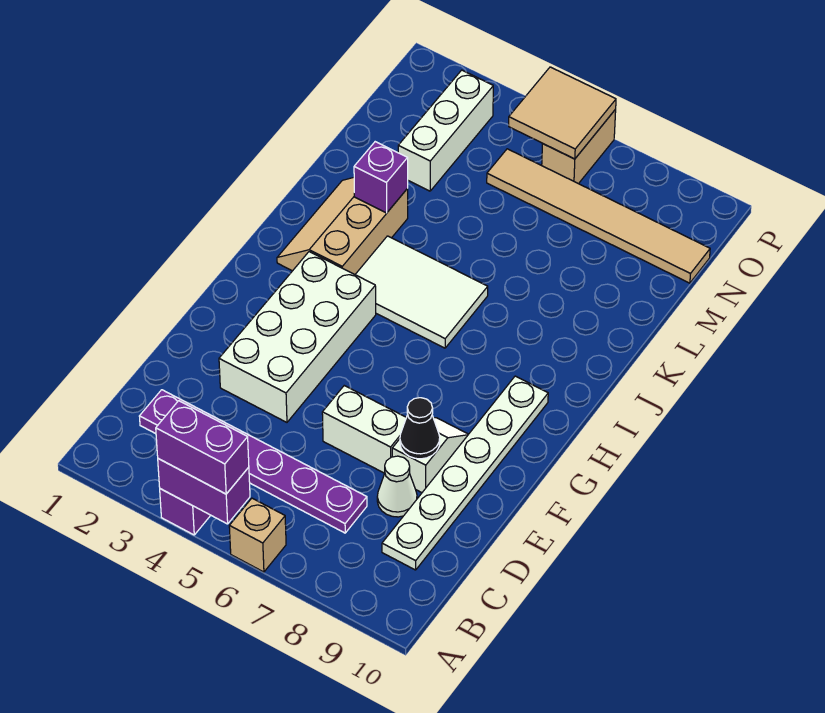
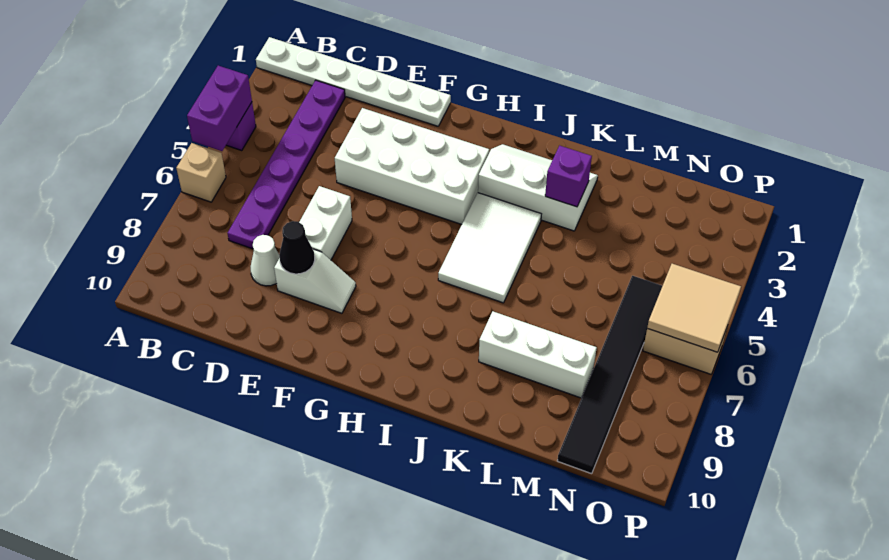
purple 1x2 brick [156,401,249,494] -> none
white 1x6 plate [382,376,548,570] -> white 1x6 plate moved to [256,37,451,126]
tan 2x3 slope [277,178,408,274] -> white 2x3 slope [478,144,598,231]
white 1x3 brick [398,70,493,191] -> white 1x3 brick moved to [479,311,597,398]
tan 1x6 tile [487,149,710,283] -> black 1x6 tile [557,276,662,474]

